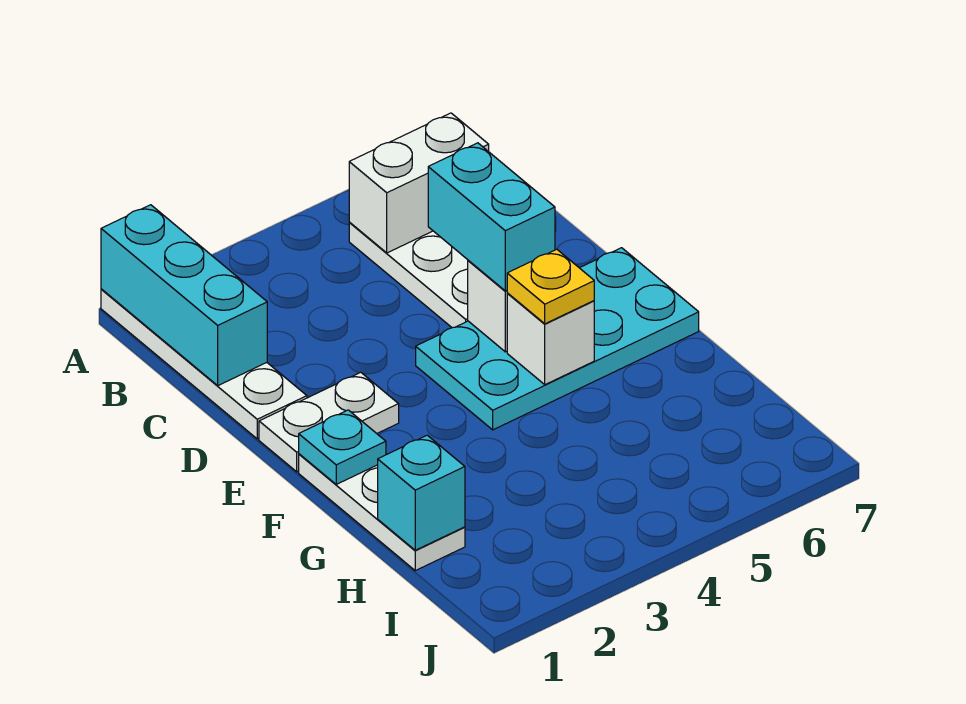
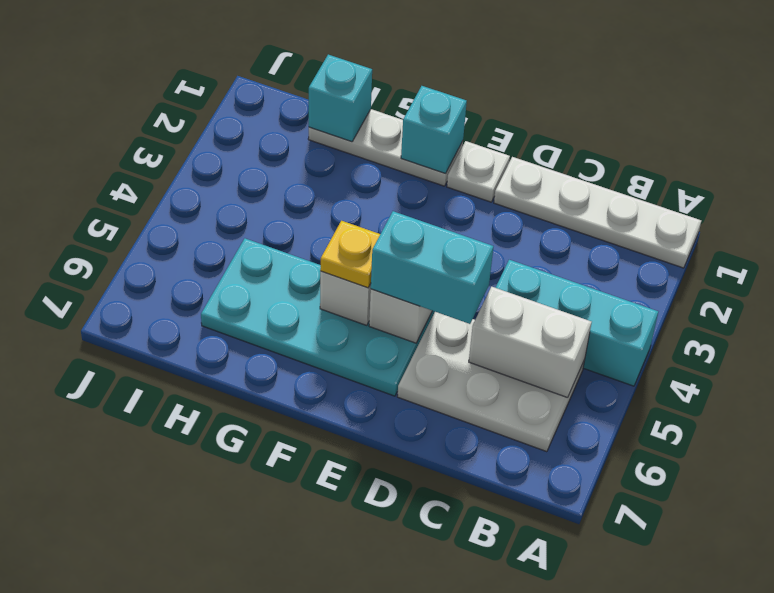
cyan 1x3 brick [101,205,267,385] -> cyan 1x3 brick moved to [496,260,658,386]
white 1x2 brick [349,113,489,253] -> white 1x2 brick turned to [469,287,592,398]
white 1x2 plate [259,372,399,472] -> white 1x1 plate [447,141,510,202]
cyan 2x4 plate [416,248,699,430] -> cyan 2x4 plate turned to [201,238,435,396]
cyan 1x1 plate [299,410,386,484] -> cyan 1x1 brick [401,86,467,173]

